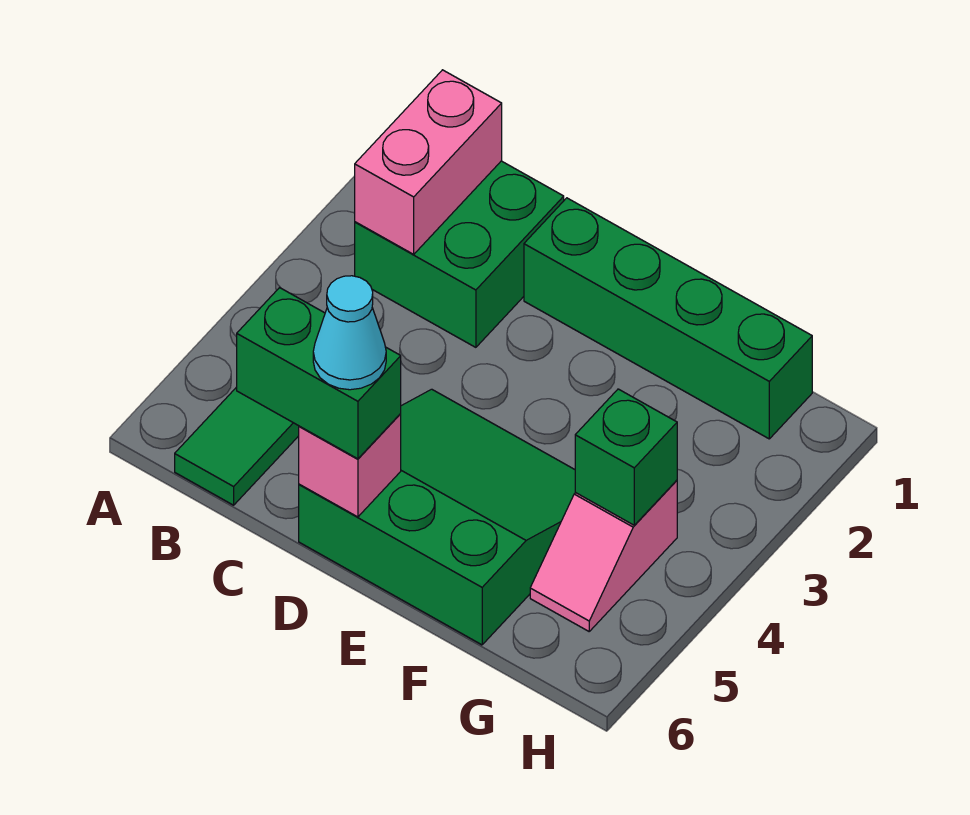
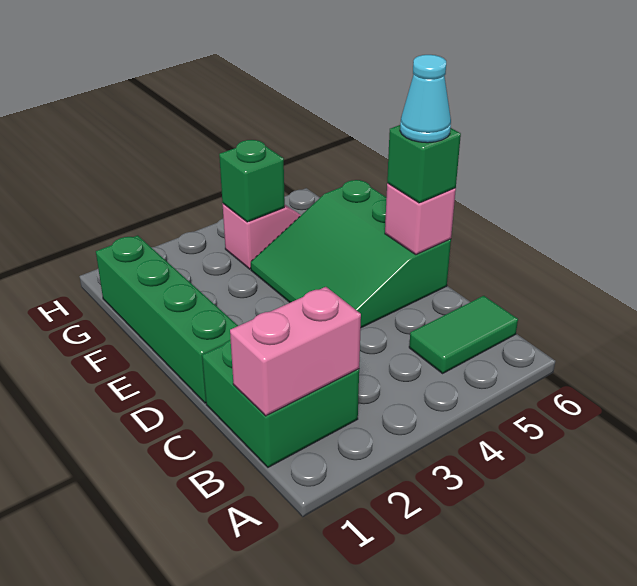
green 1x2 brick [237,288,401,459] -> green 1x1 brick [387,125,461,203]

